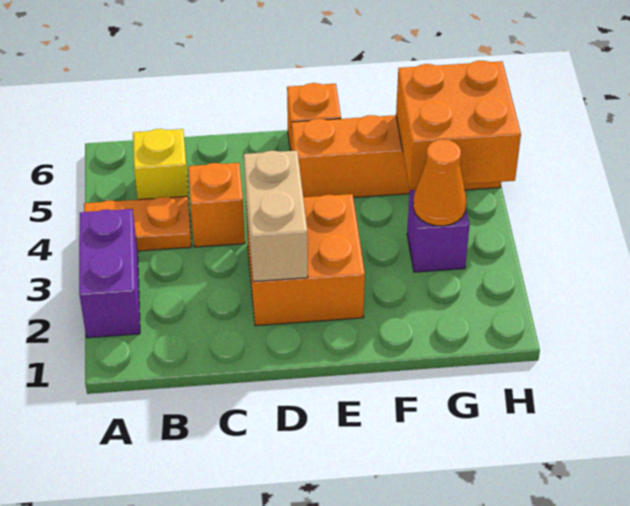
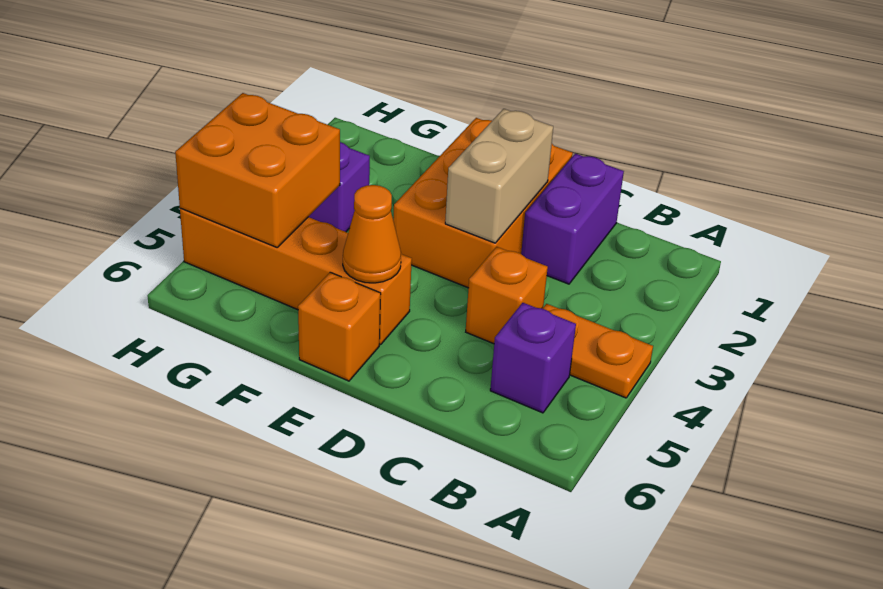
purple 1x2 brick [79,209,140,338] -> purple 1x2 brick moved to [521,154,624,284]
yellow 1x1 brick [133,129,189,201] -> purple 1x1 brick [490,303,576,413]
orange 2x2 brick [246,194,365,326] -> orange 2x3 brick [393,118,573,288]
orange 1x1 cone [413,139,466,226] -> orange 1x1 cone moved to [343,185,401,283]

